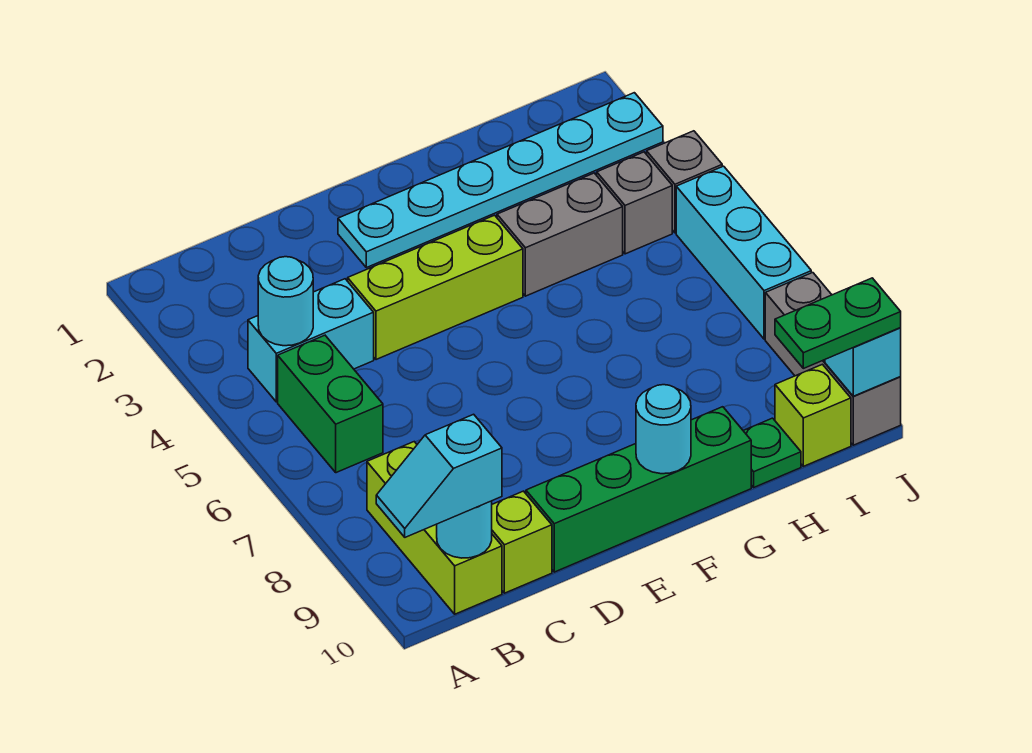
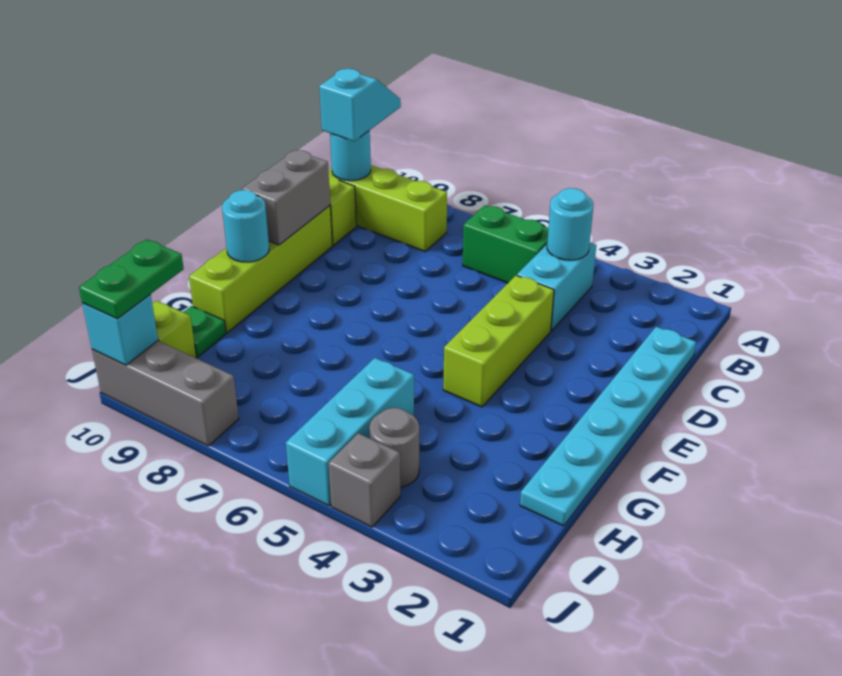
green 1x4 brick [526,407,751,572] -> lime 1x4 brick [189,206,332,333]
cyan 1x6 plate [338,93,663,268] -> cyan 1x6 plate moved to [520,327,696,526]
grey 1x2 brick [497,173,623,296] -> grey 1x2 brick moved to [242,150,330,245]
grey 1x1 brick [597,152,672,254] -> grey 1x1 round brick [369,408,419,488]
cyan 1x3 brick [676,166,811,339] -> cyan 1x3 brick turned to [286,358,414,506]

